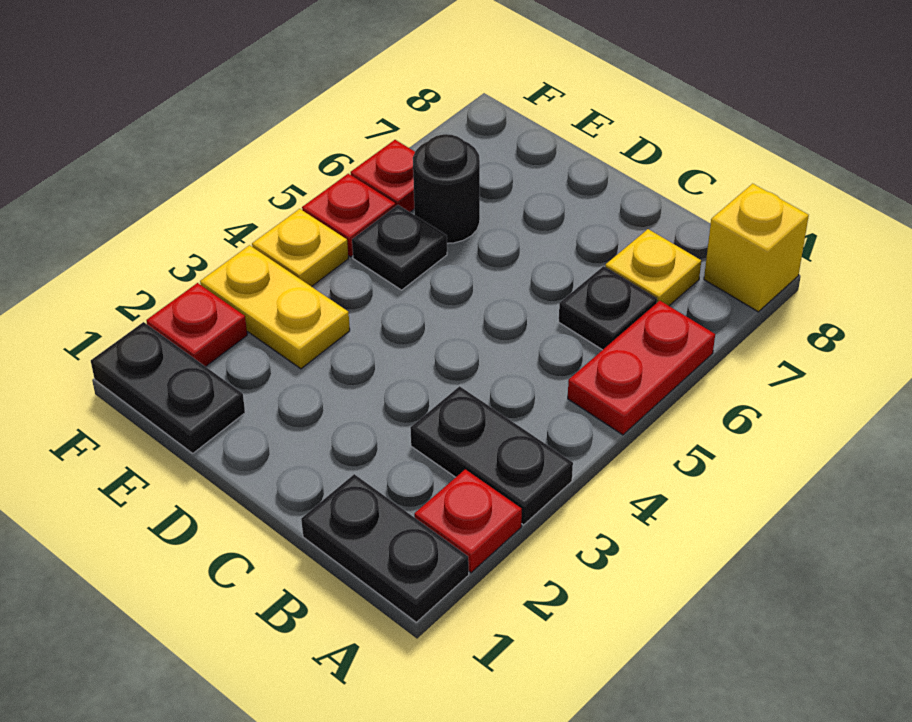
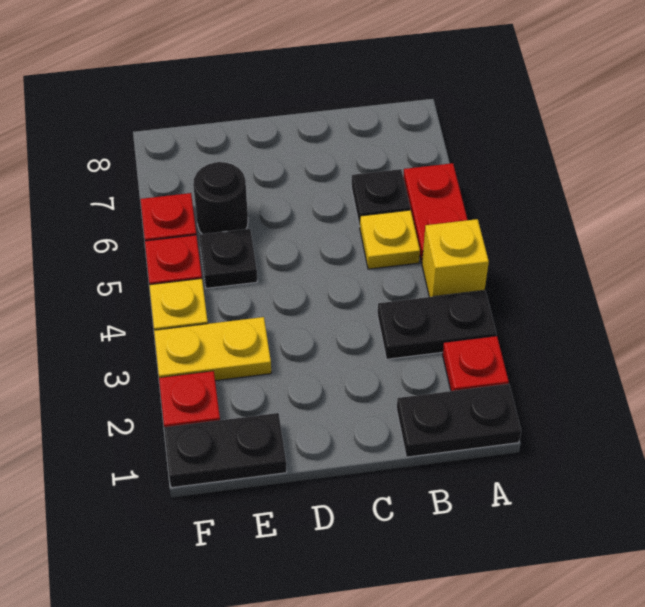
yellow 1x1 brick [704,184,809,312] -> yellow 1x1 brick moved to [422,219,489,297]
yellow 1x1 plate [605,229,701,306] -> yellow 1x1 plate moved to [360,210,420,269]

